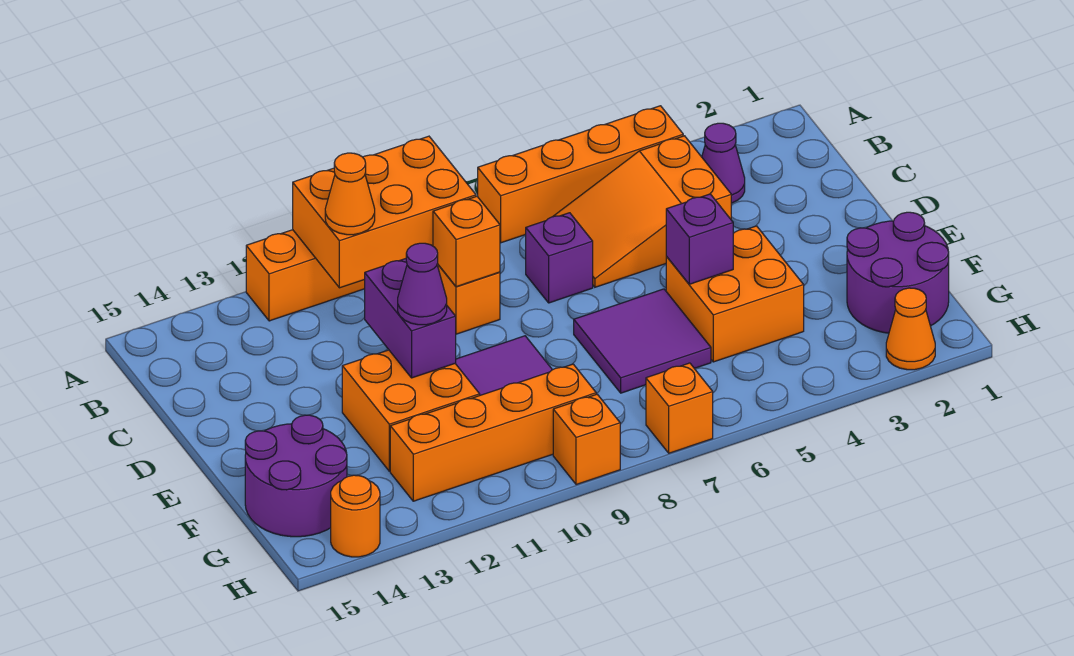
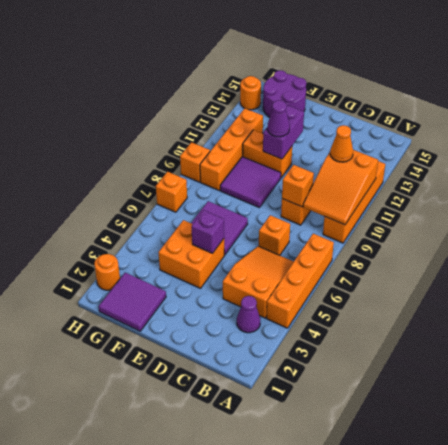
orange 2x3 brick [293,136,476,288] -> orange 2x3 slope [303,150,378,225]
purple 1x1 brick [526,213,593,303] -> orange 1x1 brick [259,215,290,255]
purple 1x2 brick [365,259,456,378] -> purple 1x2 brick turned to [263,105,304,159]
orange 2x2 brick [342,350,480,471] -> orange 1x2 brick [243,130,292,177]
purple 2x2 round brick [847,212,949,333] -> purple 2x2 tile [99,273,166,331]
orange 1x1 cone [886,288,935,370] -> orange 1x1 round brick [94,254,120,290]

